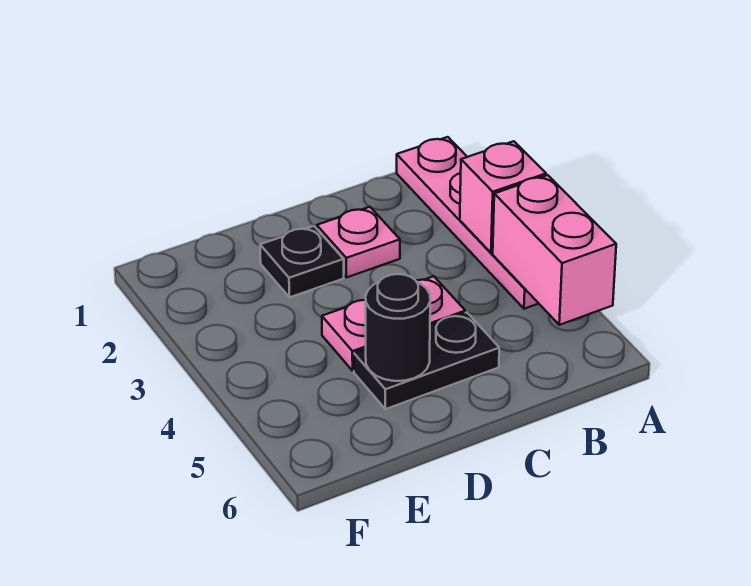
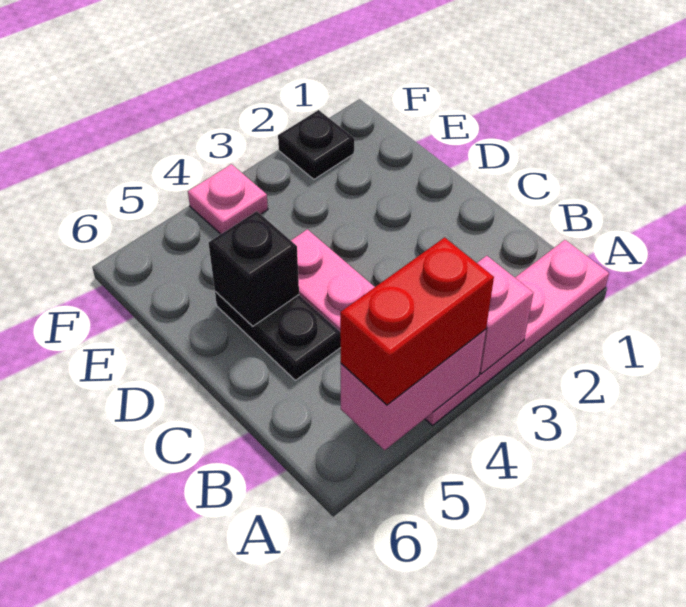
none -> red 1x2 brick [340,237,494,405]
pink 1x1 plate [317,207,400,278] -> pink 1x1 plate moved to [188,164,268,234]
black 1x1 plate [260,226,344,297] -> black 1x1 plate moved to [278,110,354,179]
black 1x1 round brick [366,274,430,381] -> black 1x1 brick [209,211,299,326]

